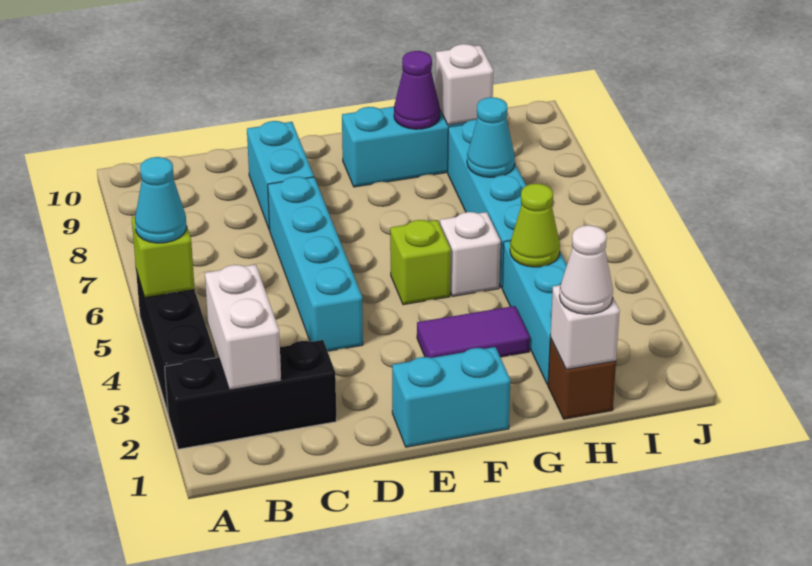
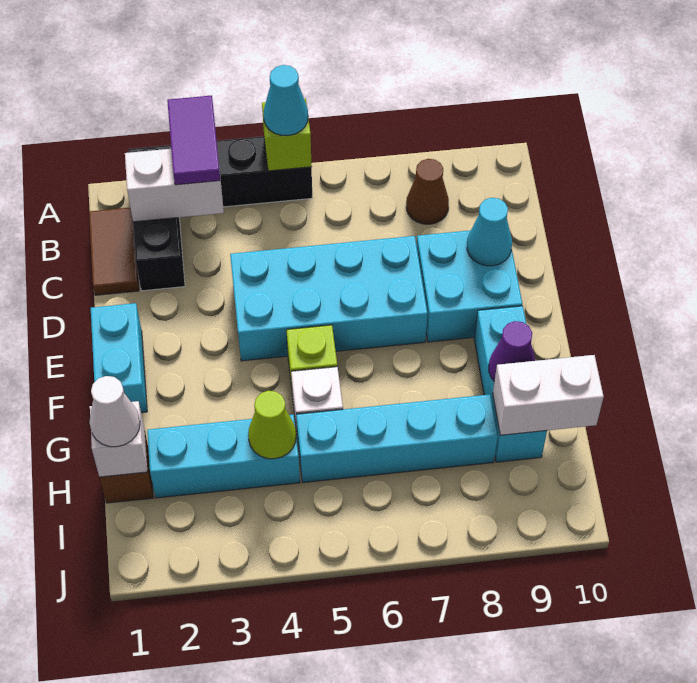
none -> brown 1x2 tile [89,208,139,295]
none -> brown 1x1 cone [406,159,449,224]
cyan 1x4 brick [268,177,363,351] -> cyan 2x4 brick [230,236,427,361]
cyan 1x2 brick [247,121,314,230] -> cyan 2x2 brick [417,230,522,342]
purple 1x2 tile [417,306,530,358] -> purple 1x2 tile moved to [167,95,220,185]
cyan 1x1 cone [467,97,515,177] -> cyan 1x1 cone moved to [467,198,512,266]
white 1x1 brick [435,44,493,125] -> white 1x2 brick [493,355,604,435]

